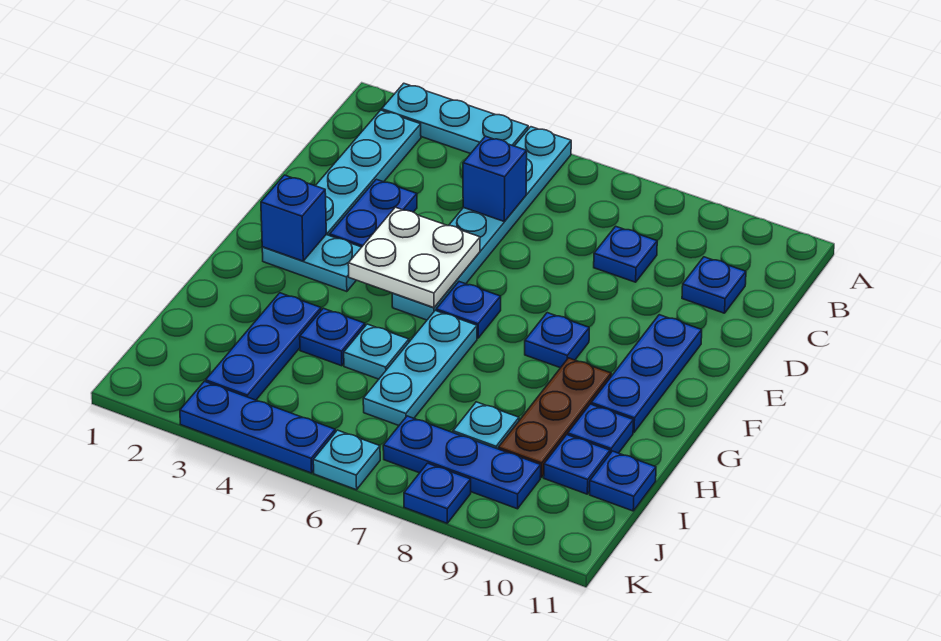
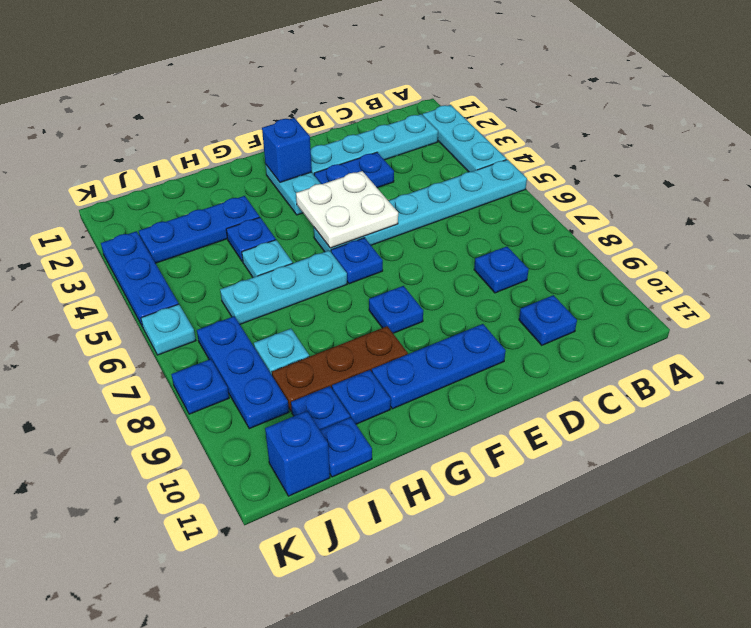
blue 1x1 brick [463,136,527,222] -> blue 1x1 brick moved to [265,411,330,496]

